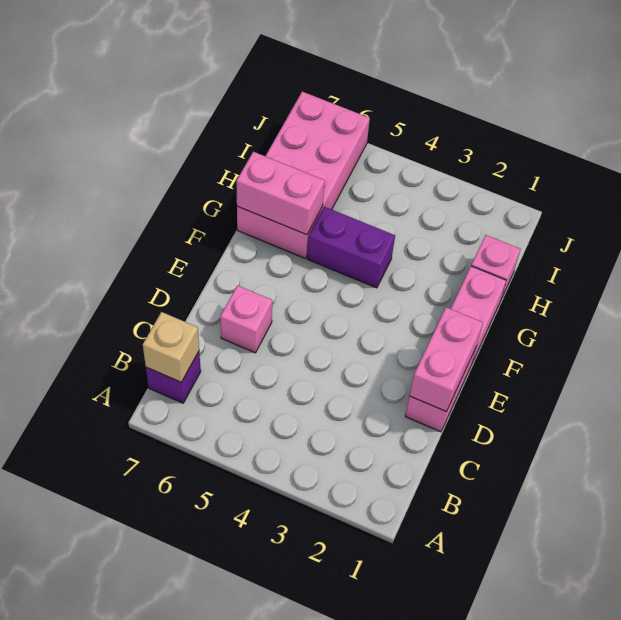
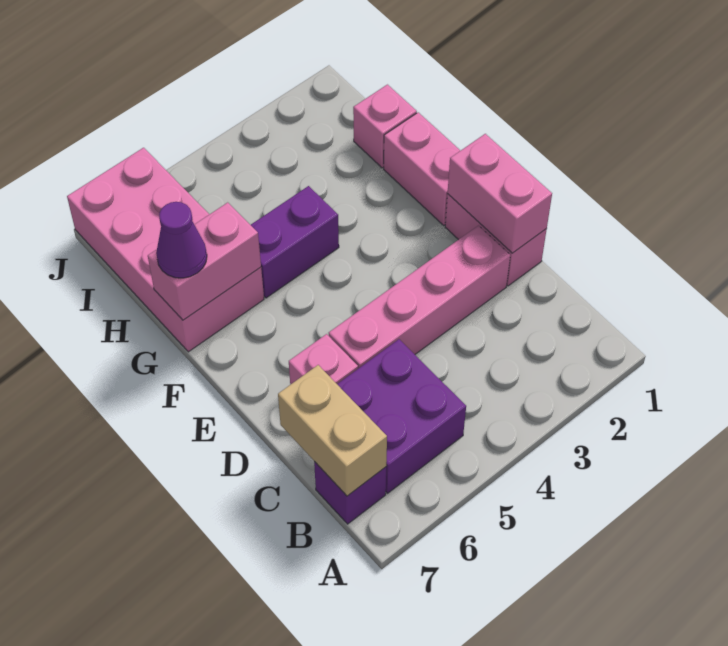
none -> purple 2x2 brick [337,339,466,493]
tan 1x1 brick [143,312,199,382] -> tan 1x2 brick [278,365,387,496]
none -> pink 1x4 brick [329,226,510,368]
none -> purple 1x1 cone [156,202,207,278]

